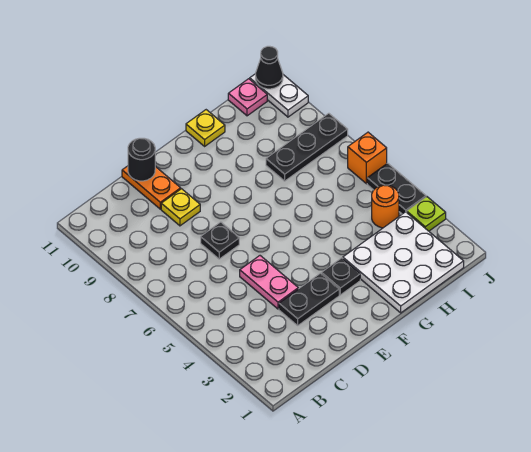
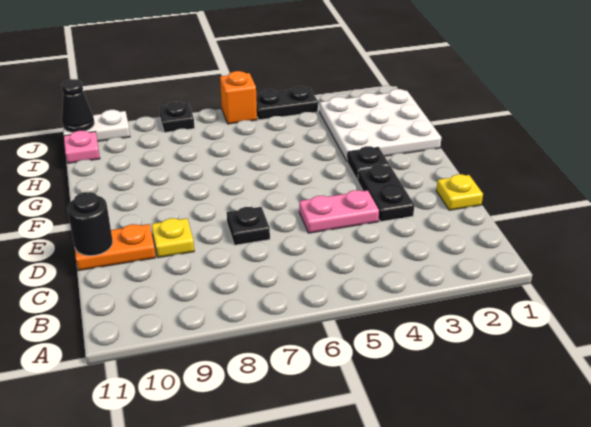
yellow 1x1 plate [186,110,225,146] -> yellow 1x1 plate moved to [436,174,483,210]
black 1x3 plate [266,113,348,181] -> black 1x1 plate [159,102,195,132]
orange 1x1 round brick [372,185,399,228] -> none
lime 1x1 plate [407,197,446,231] -> none

